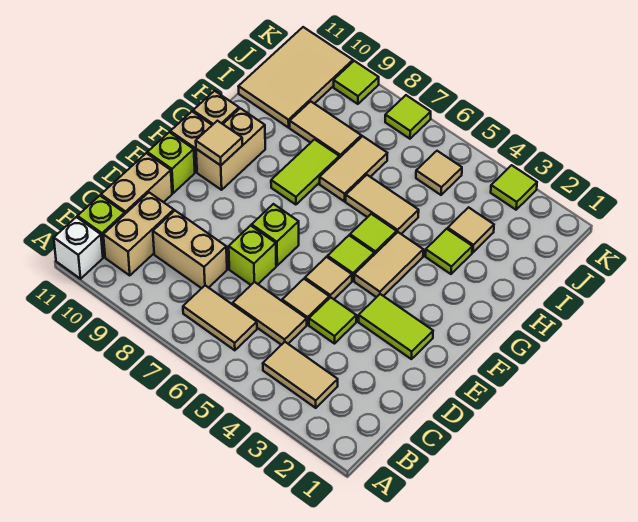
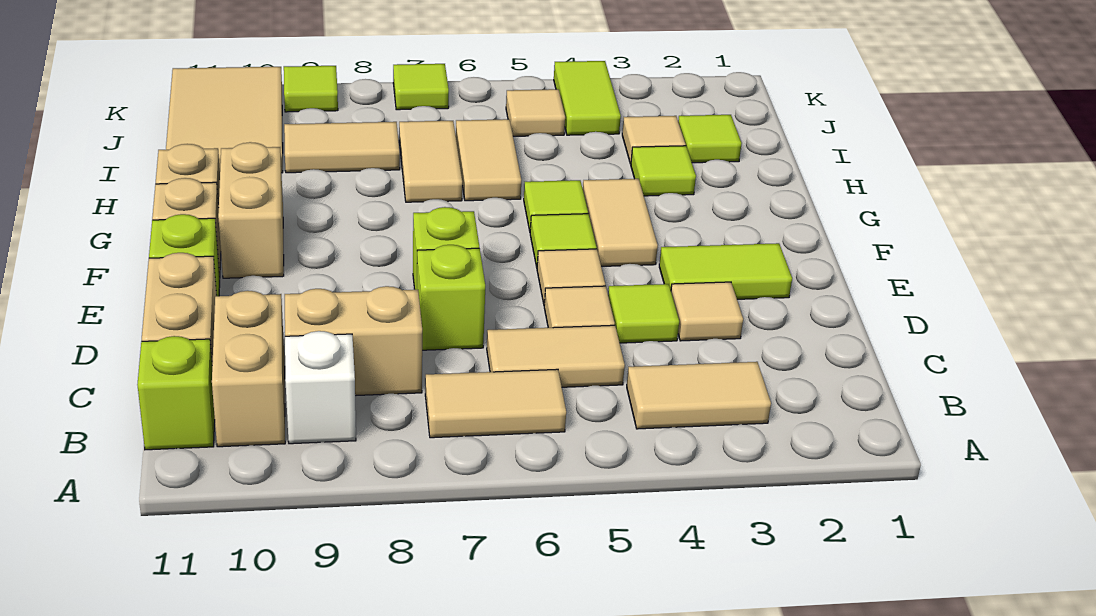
white 1x1 brick [54,217,103,279] -> white 1x1 brick moved to [285,331,356,444]
tan 1x1 tile [196,121,242,165] -> tan 1x1 tile moved to [671,282,743,341]
lime 1x2 tile [271,139,339,205] -> lime 1x2 tile moved to [554,61,621,135]
tan 1x2 tile [346,175,419,234] -> tan 1x2 tile turned to [456,119,521,201]
lime 1x1 tile [491,165,537,210] -> lime 1x1 tile moved to [678,115,742,163]

